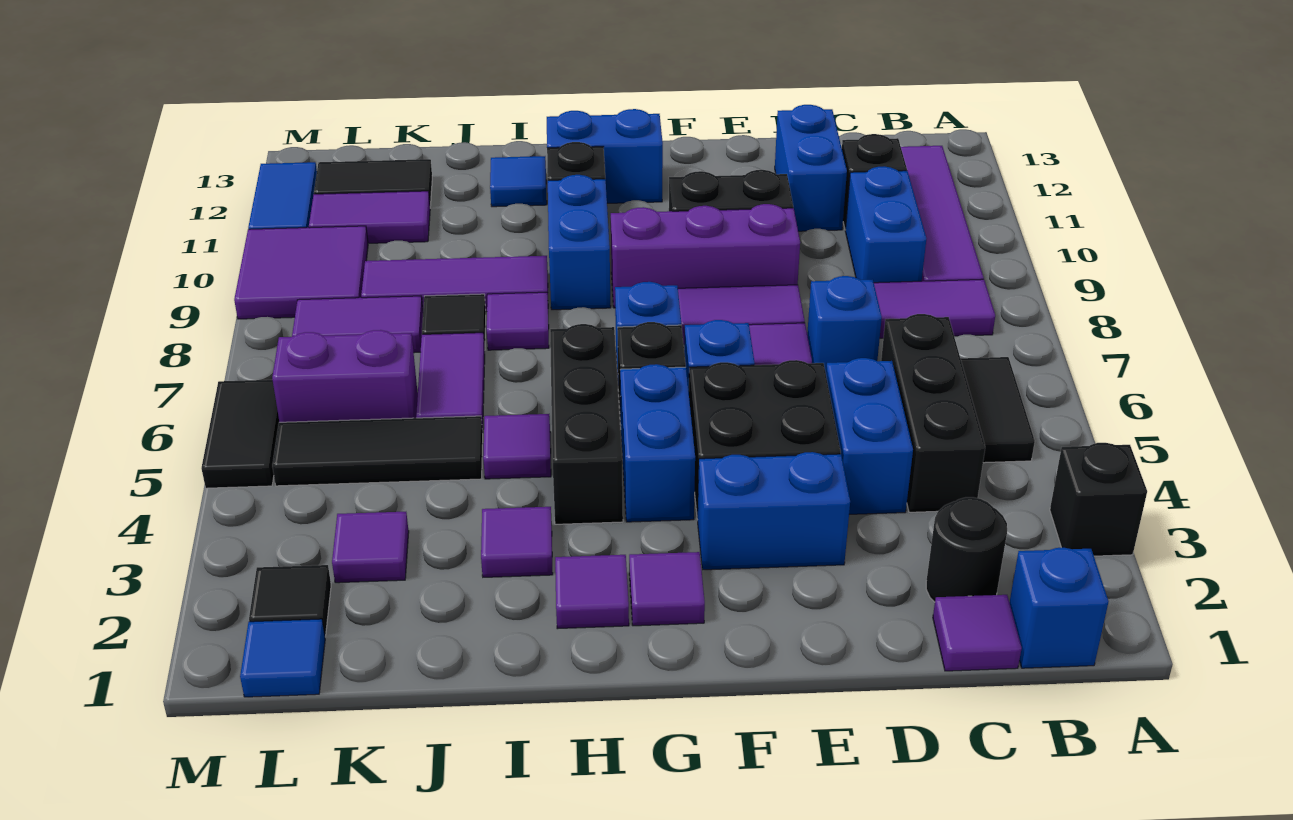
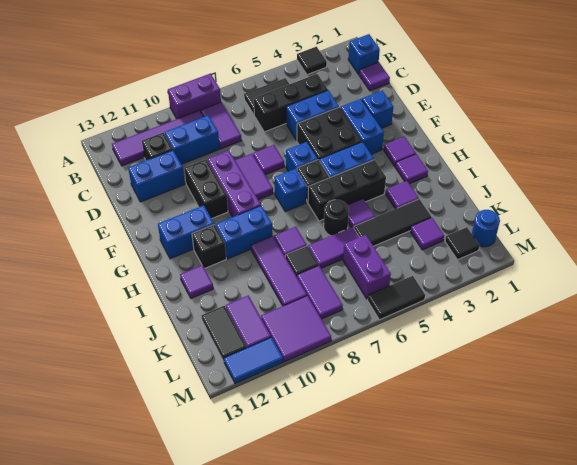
black 1x1 brick [1050,443,1147,556] -> black 1x1 tile [297,47,327,75]
none -> purple 1x2 brick [168,74,221,119]
black 1x1 round brick [926,497,1007,602] -> black 1x1 round brick moved to [324,200,349,236]
blue 1x1 brick [807,276,882,373] -> blue 1x1 brick moved to [362,91,393,128]
blue 1x2 brick [547,109,663,203] -> blue 1x2 brick turned to [158,205,214,259]
blue 1x1 tile [490,156,547,207] -> purple 1x1 tile [180,265,213,298]
black 1x3 tile [272,416,483,486] -> black 1x3 tile turned to [354,199,431,246]
blue 1x1 tile [240,619,325,697] -> blue 1x1 round brick [472,210,500,247]

